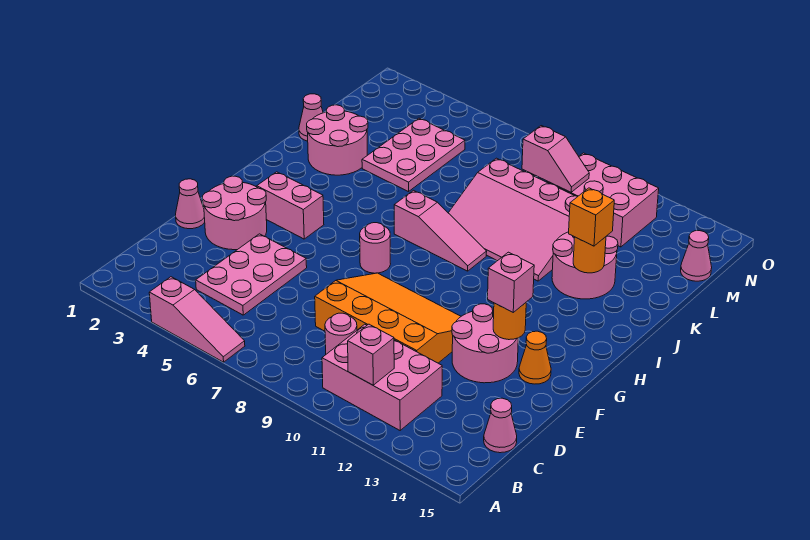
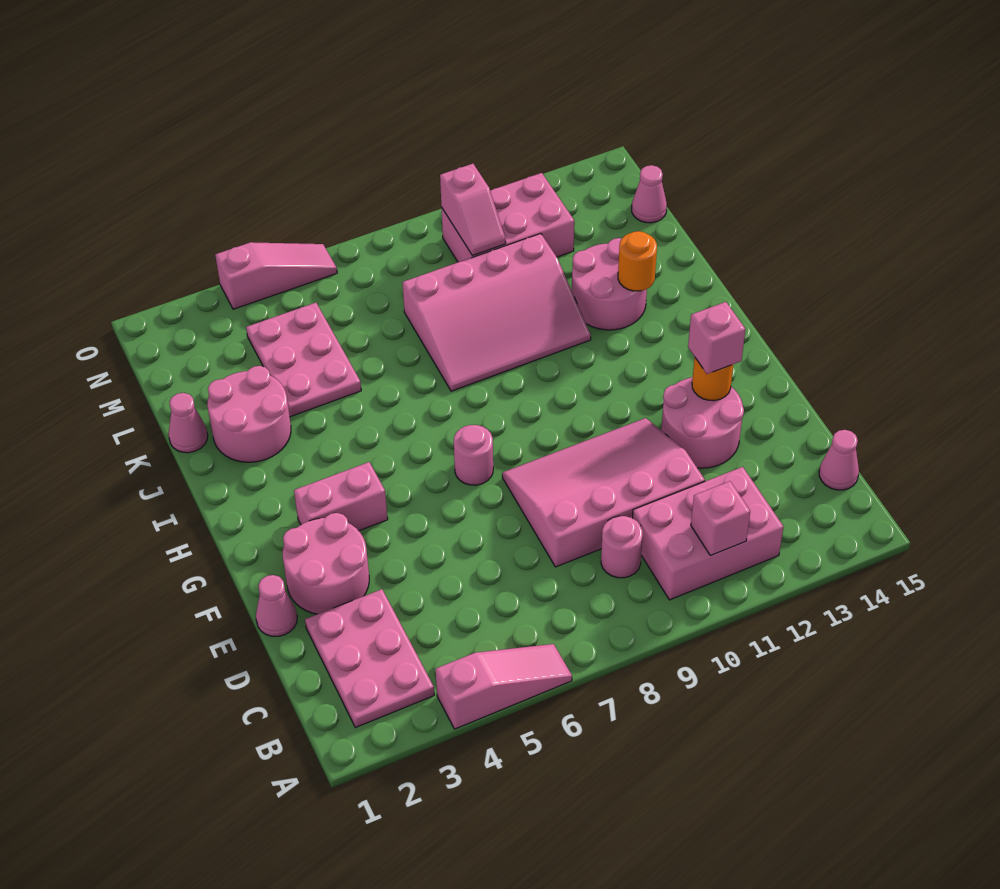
pink 2x3 plate [196,234,307,315] -> pink 2x3 plate moved to [305,589,434,728]
orange 3x4 slope [315,273,461,363] -> pink 3x4 slope [502,418,705,567]
orange 1x1 cone [519,331,551,384] -> none
pink 1x3 slope [394,190,487,271] -> pink 1x3 slope moved to [215,242,337,309]
orange 1x1 brick [569,188,614,246] -> none
pink 1x2 slope [522,126,589,192] -> pink 1x2 slope turned to [440,164,506,256]

